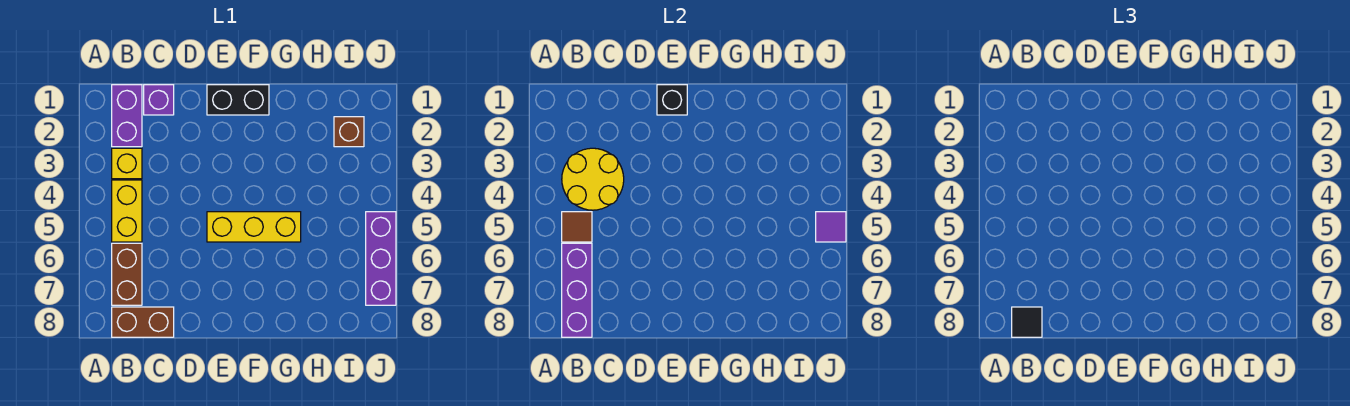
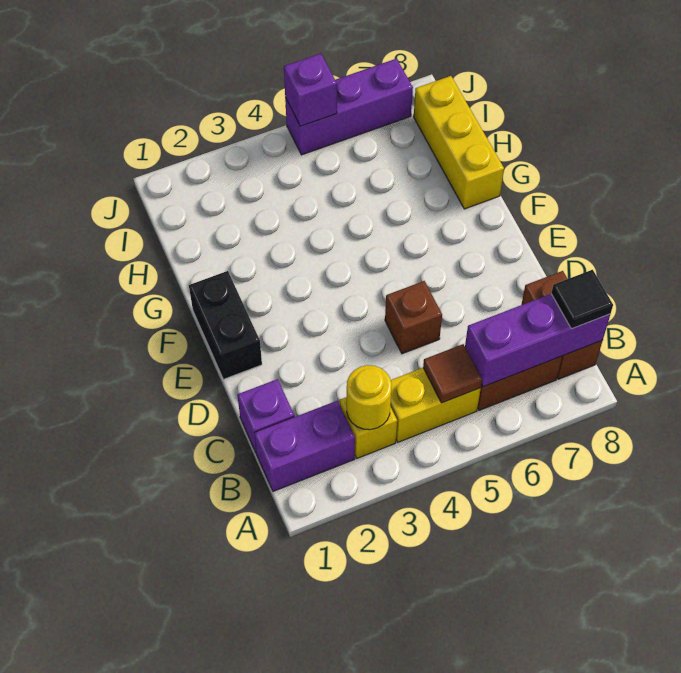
yellow 2x2 round brick [562,148,624,210] -> yellow 1x1 round brick [347,365,392,430]
black 1x1 brick [657,85,687,115] -> none
yellow 1x3 brick [207,212,301,242] -> yellow 1x3 brick moved to [414,76,504,209]
brown 1x1 brick [334,117,364,147] -> brown 1x1 brick moved to [385,281,442,354]
purple 1x1 tile [816,212,846,242] -> purple 1x1 brick [284,54,337,126]

